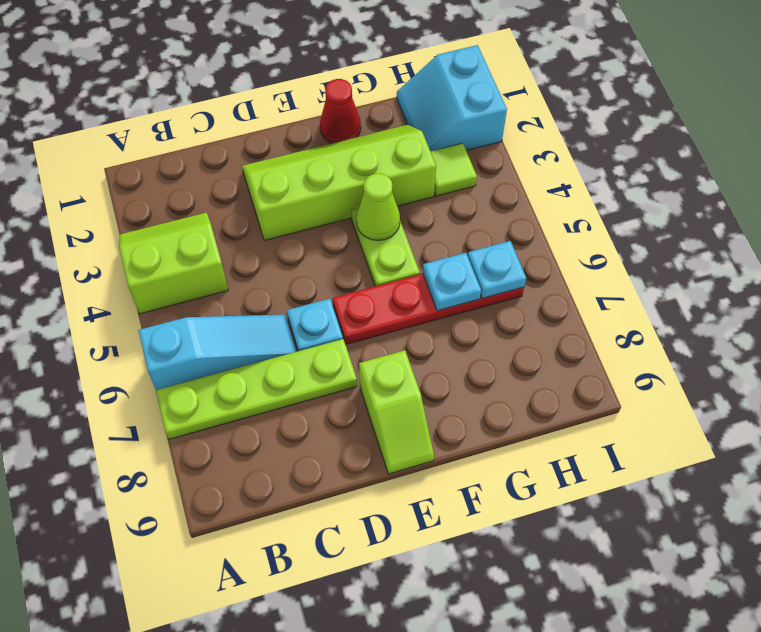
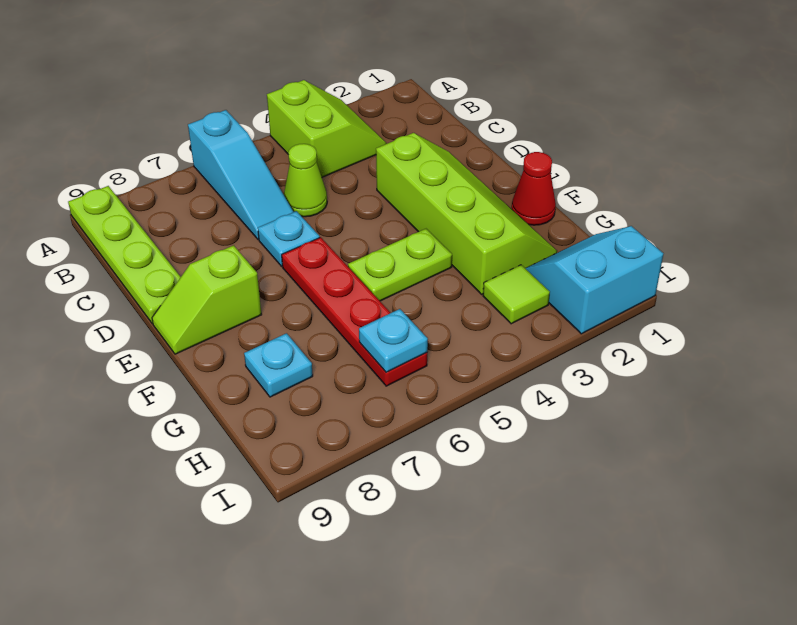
lime 1x4 plate [156,339,357,439] -> lime 1x4 plate moved to [68,186,181,324]
lime 1x1 cone [356,173,400,240] -> lime 1x1 cone moved to [284,144,327,217]
cyan 1x1 plate [423,253,481,311] -> cyan 1x1 plate moved to [244,333,313,397]

